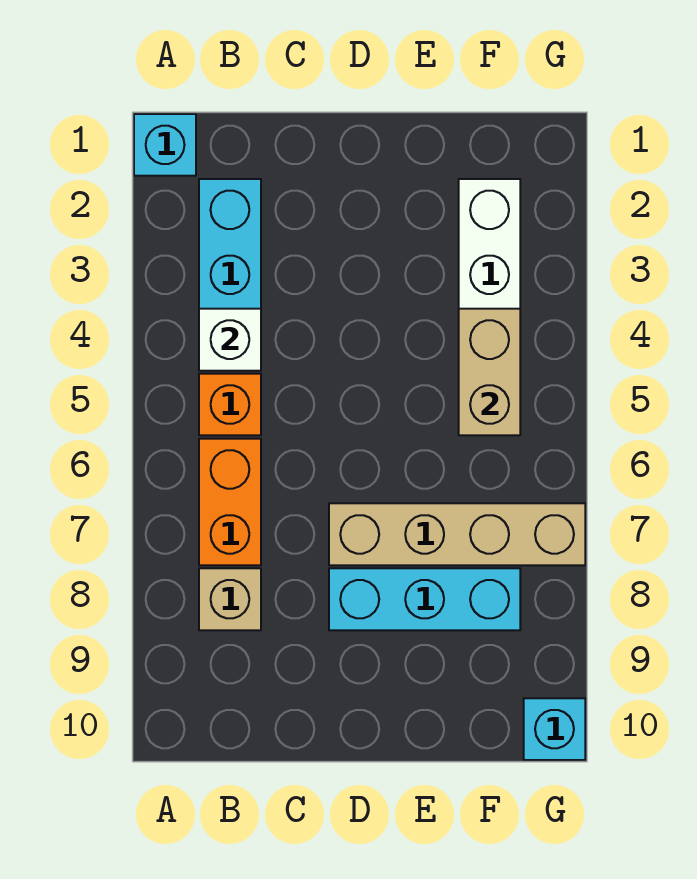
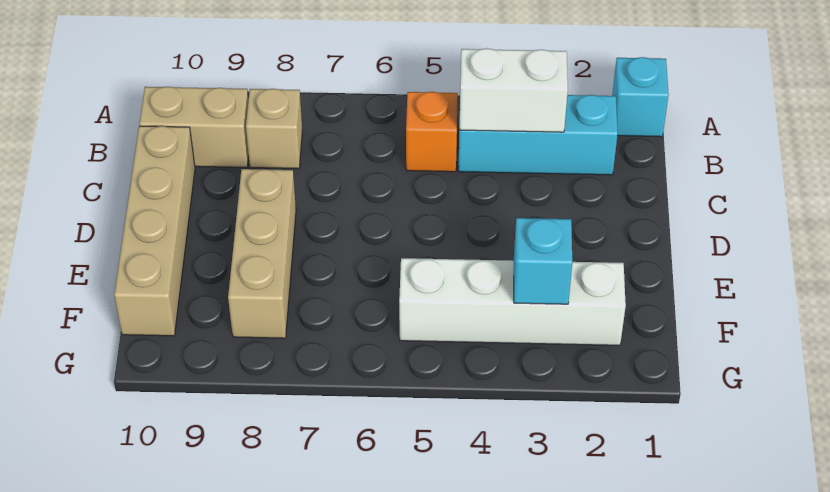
white 1x1 brick [199,309,261,371] -> white 1x2 brick [459,49,568,132]
orange 1x2 brick [199,439,261,565] -> none
tan 1x4 brick [329,503,585,565] -> tan 1x4 brick moved to [114,126,195,336]
cyan 1x3 brick [329,568,520,630] -> tan 1x3 brick [228,169,296,338]
tan 1x2 brick [459,309,520,435] -> tan 1x2 brick moved to [139,87,249,167]
cyan 1x1 brick [524,698,585,760] -> cyan 1x1 brick moved to [514,218,572,304]

